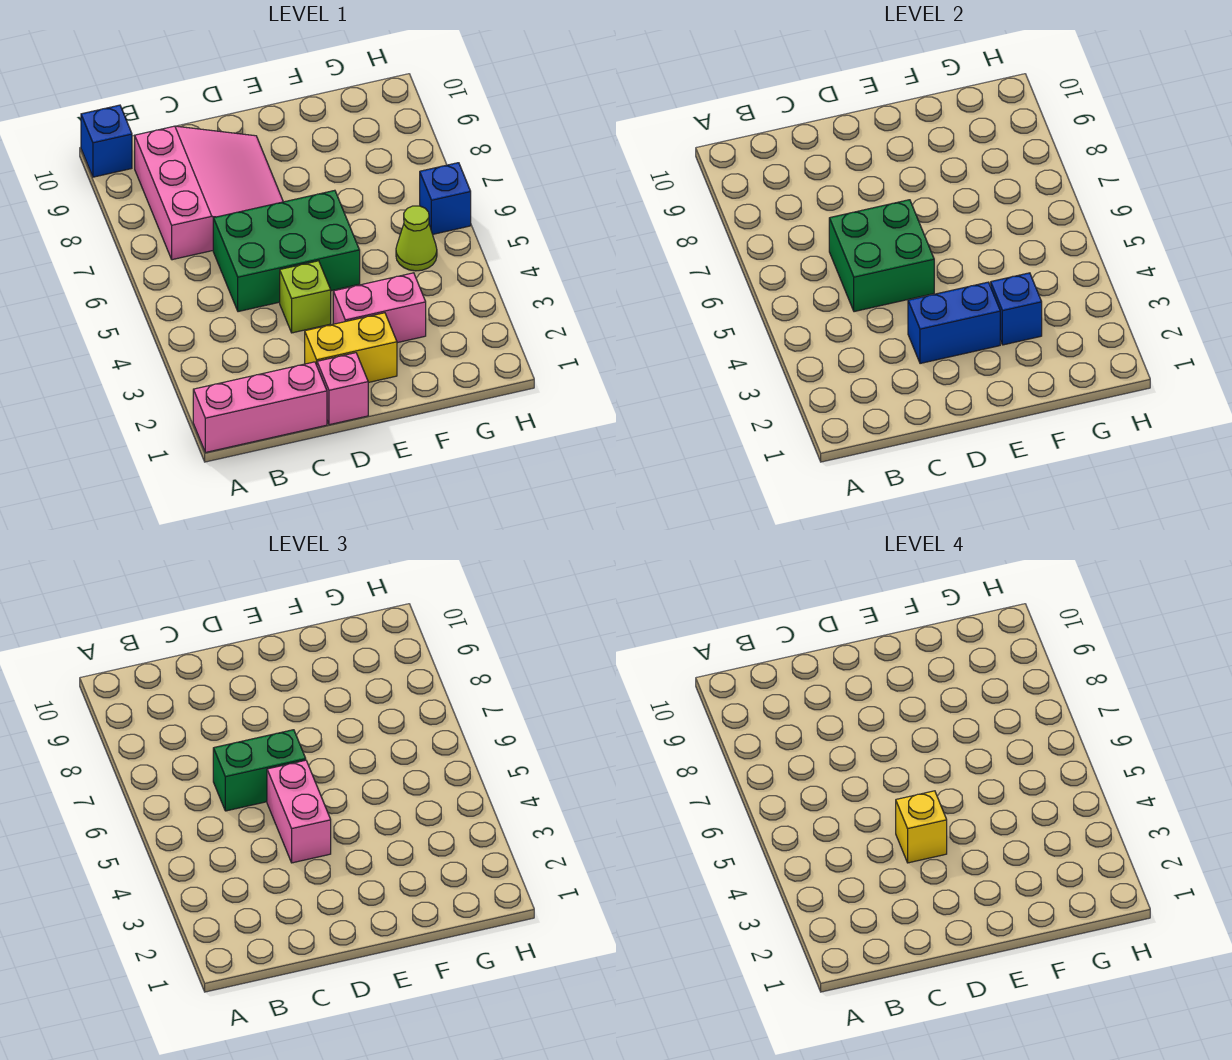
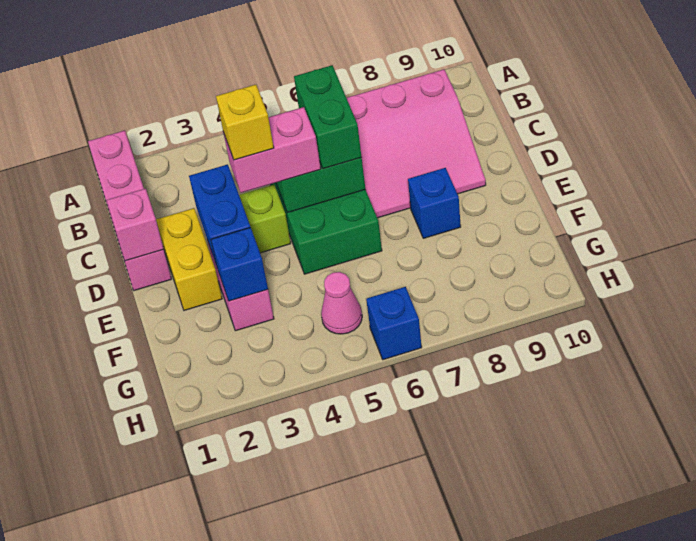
blue 1x1 brick [81,105,132,177] -> blue 1x1 brick moved to [408,168,461,238]
none -> pink 1x1 brick [107,188,164,261]
lime 1x1 cone [396,206,437,271] -> pink 1x1 cone [321,272,362,334]

